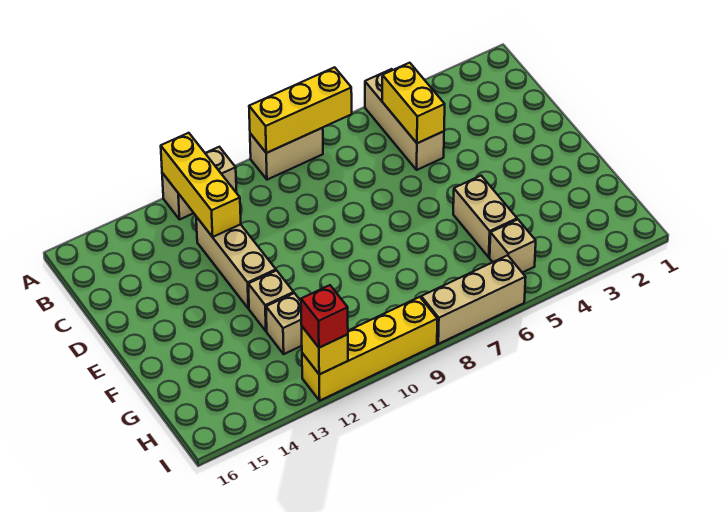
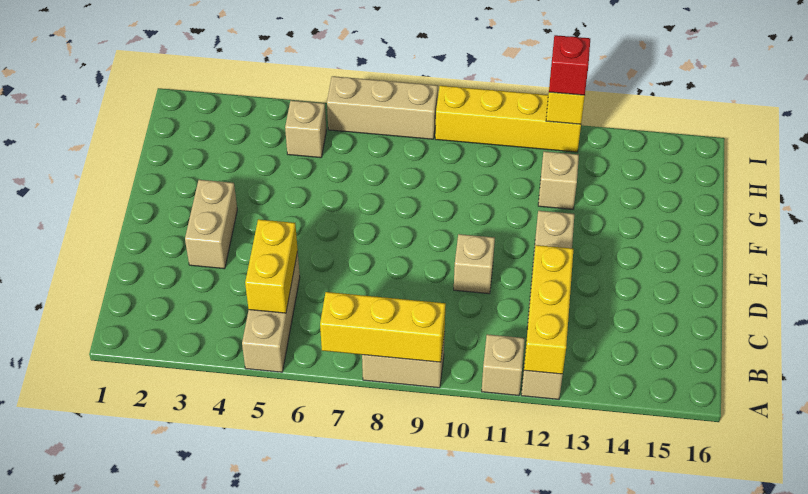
tan 1x2 brick [453,176,517,257] -> tan 1x2 brick moved to [185,180,237,269]
tan 1x1 brick [248,270,294,331] -> tan 1x1 brick moved to [454,234,495,294]

